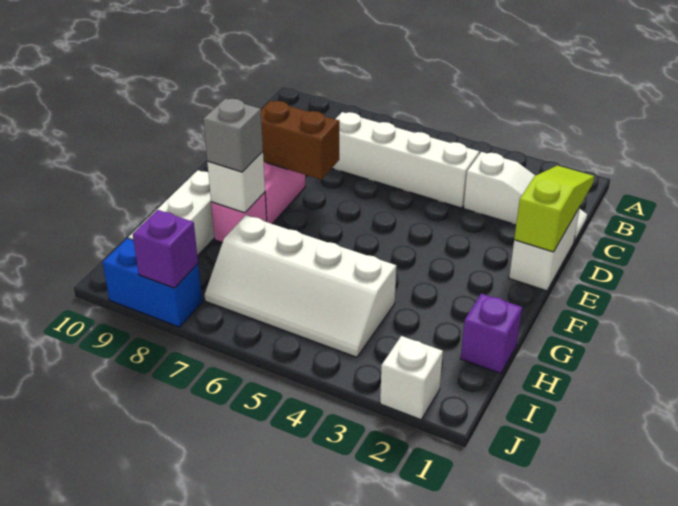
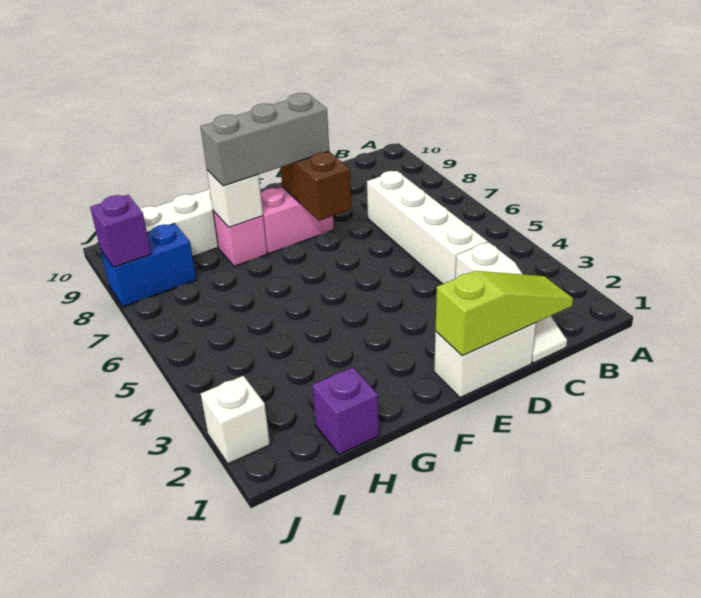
grey 1x1 brick [203,99,263,172] -> grey 1x3 brick [200,93,329,186]
white 2x4 slope [205,215,396,357] -> none
blue 1x2 brick [103,238,202,327] -> blue 1x2 brick turned to [100,223,196,307]

